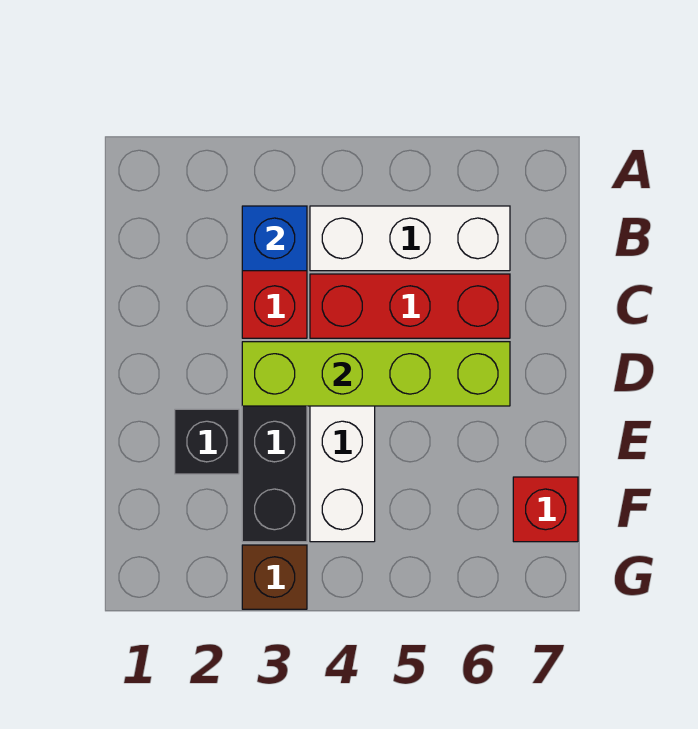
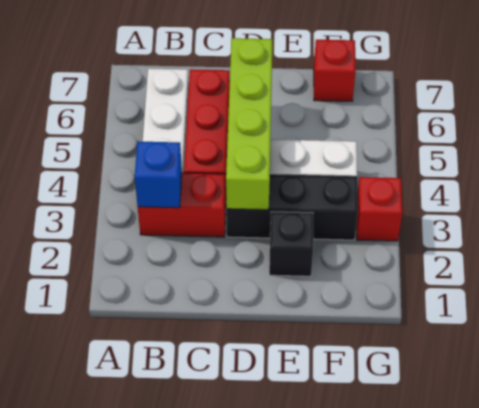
brown 1x1 brick [242,545,307,609] -> red 1x1 brick [356,177,402,241]

